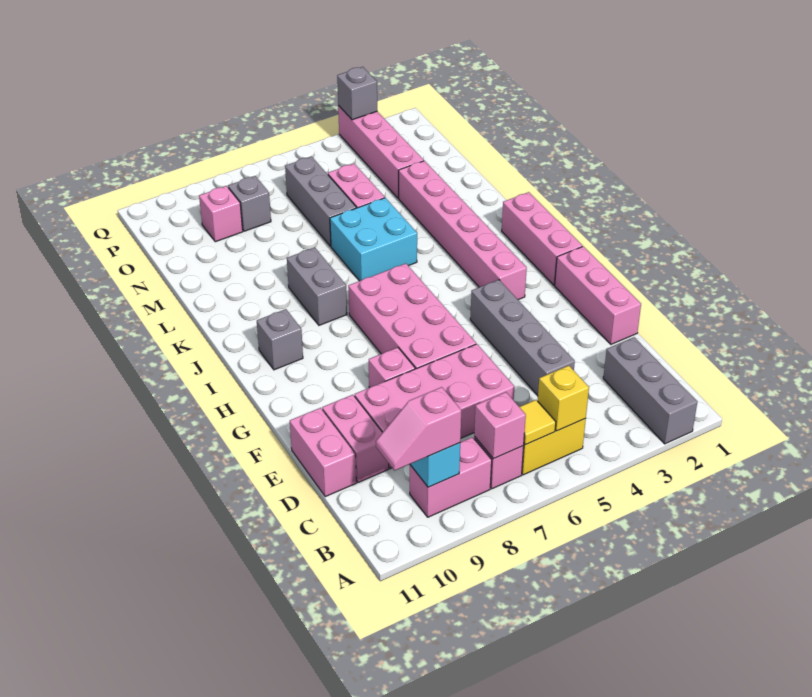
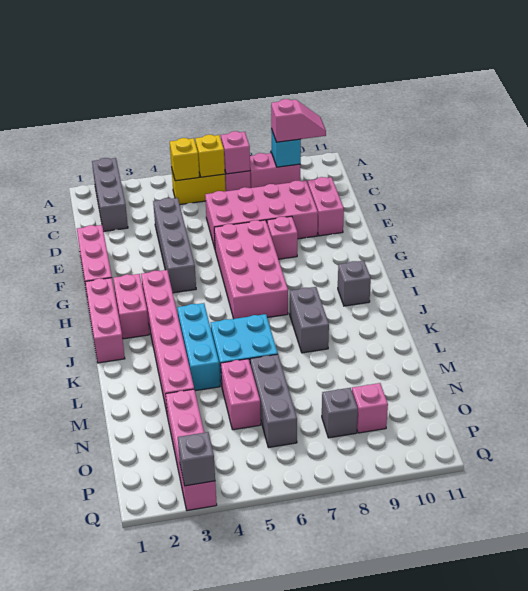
yellow 1x1 tile [520,400,556,445] -> yellow 1x1 brick [195,135,225,177]
pink 1x2 brick [290,408,356,497] -> pink 1x2 brick moved to [113,274,149,339]
none -> cyan 1x3 brick [177,303,220,391]

